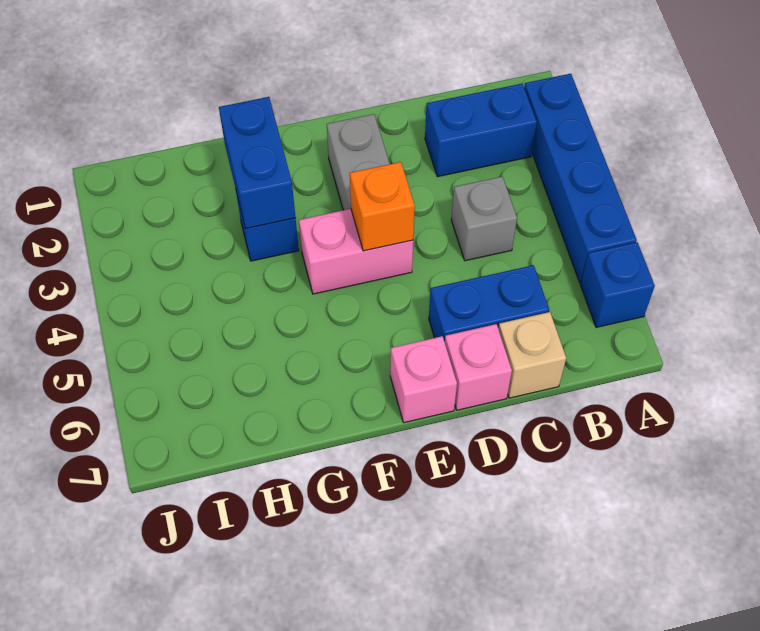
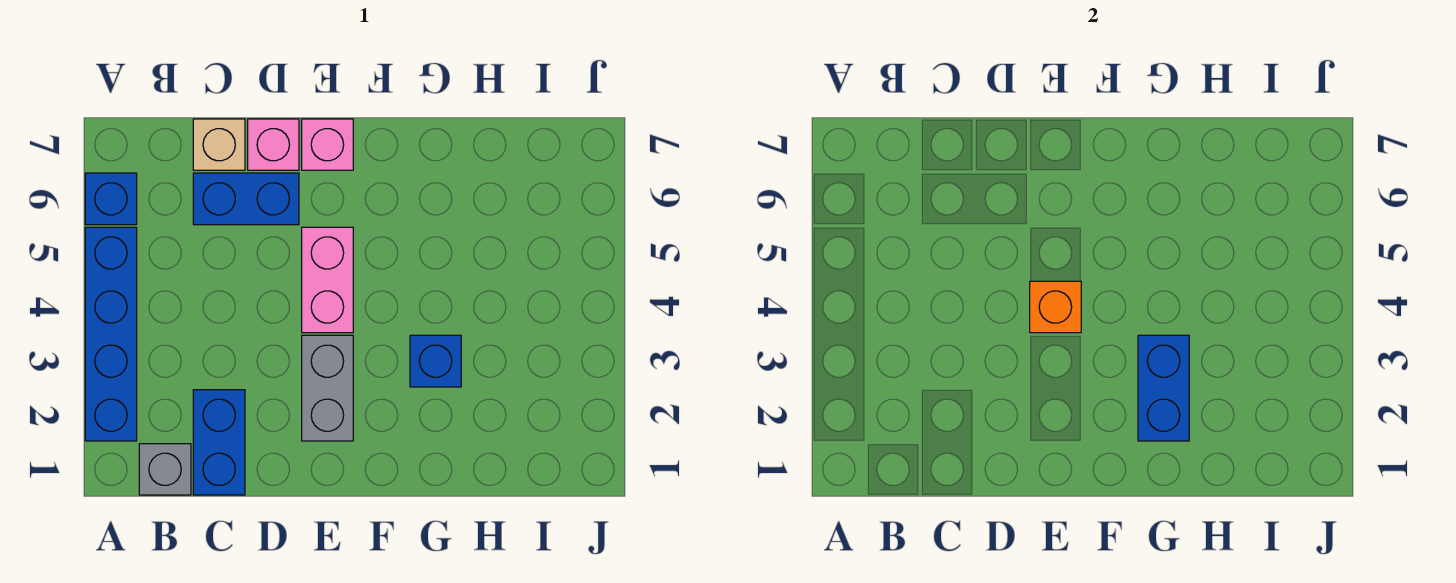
blue 1x2 brick [425,84,537,177] -> blue 1x2 brick turned to [193,390,245,495]
grey 1x1 brick [451,176,517,261] -> grey 1x1 brick moved to [139,444,191,495]
pink 1x2 brick [299,209,413,294] -> pink 1x2 brick turned to [302,227,353,333]

